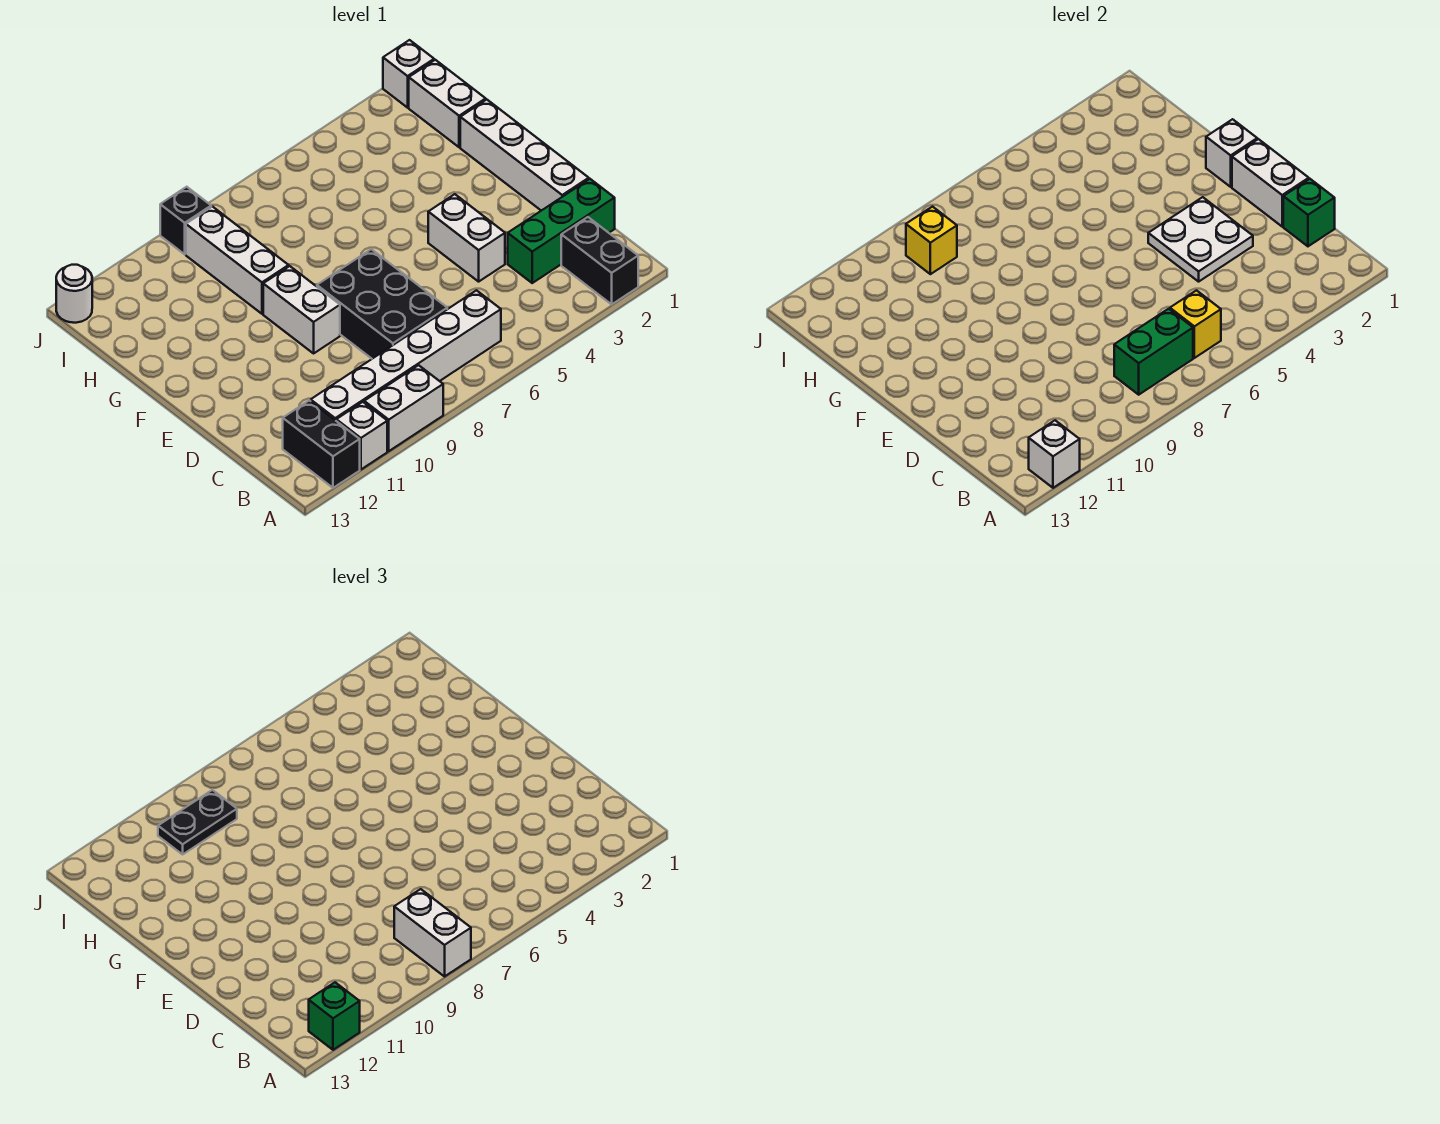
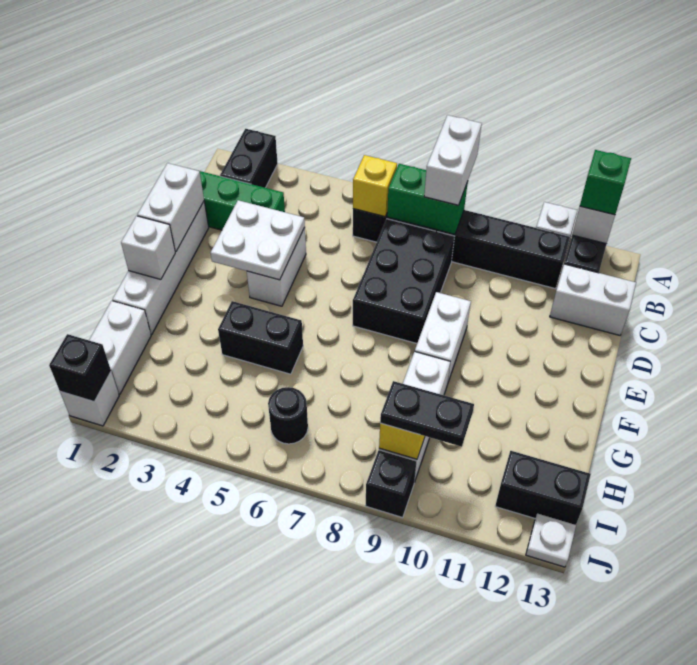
white 1x2 brick [364,365,443,451] -> white 1x2 brick moved to [550,264,636,335]
white 1x6 brick [311,290,501,420] -> black 1x6 brick [353,209,570,289]
green 1x1 brick [1283,179,1335,246] -> none
none -> black 1x2 brick [218,301,303,374]
none -> black 1x1 round brick [268,387,308,444]
none -> black 1x2 brick [495,451,591,525]
none -> black 1x1 brick [49,334,111,402]
white 1x1 round brick [56,265,92,323] -> white 1x1 plate [526,514,576,567]

